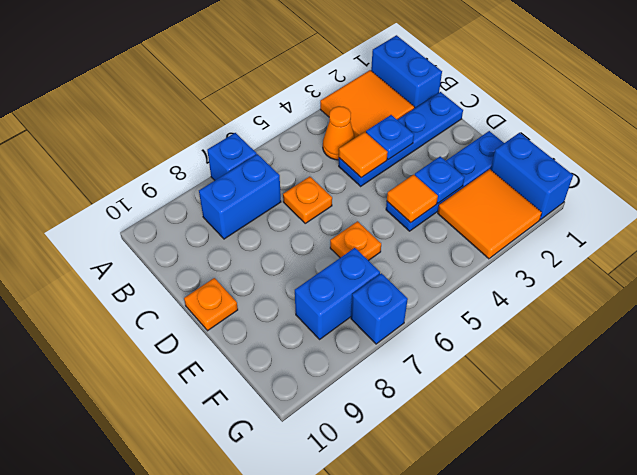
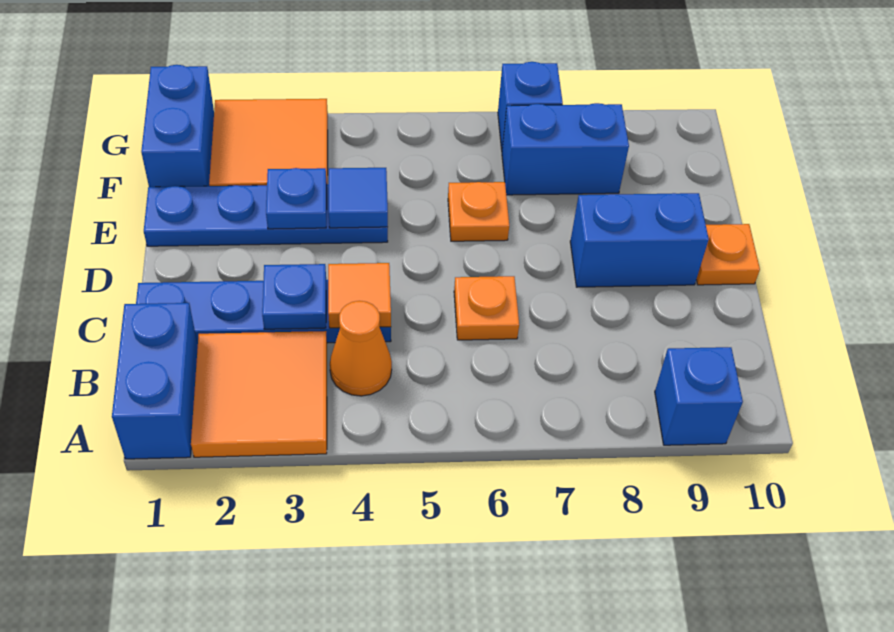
blue 1x1 brick [207,133,257,180] -> blue 1x1 brick moved to [655,347,743,445]
blue 1x2 brick [199,154,281,239] -> blue 1x2 brick moved to [570,193,709,287]
orange 1x1 tile [387,175,438,223] -> blue 1x1 tile [329,168,388,228]

